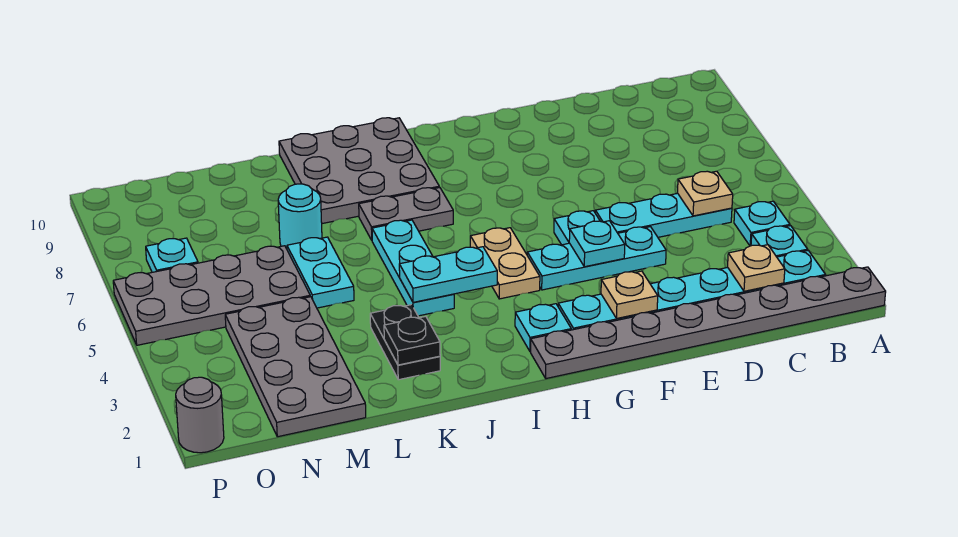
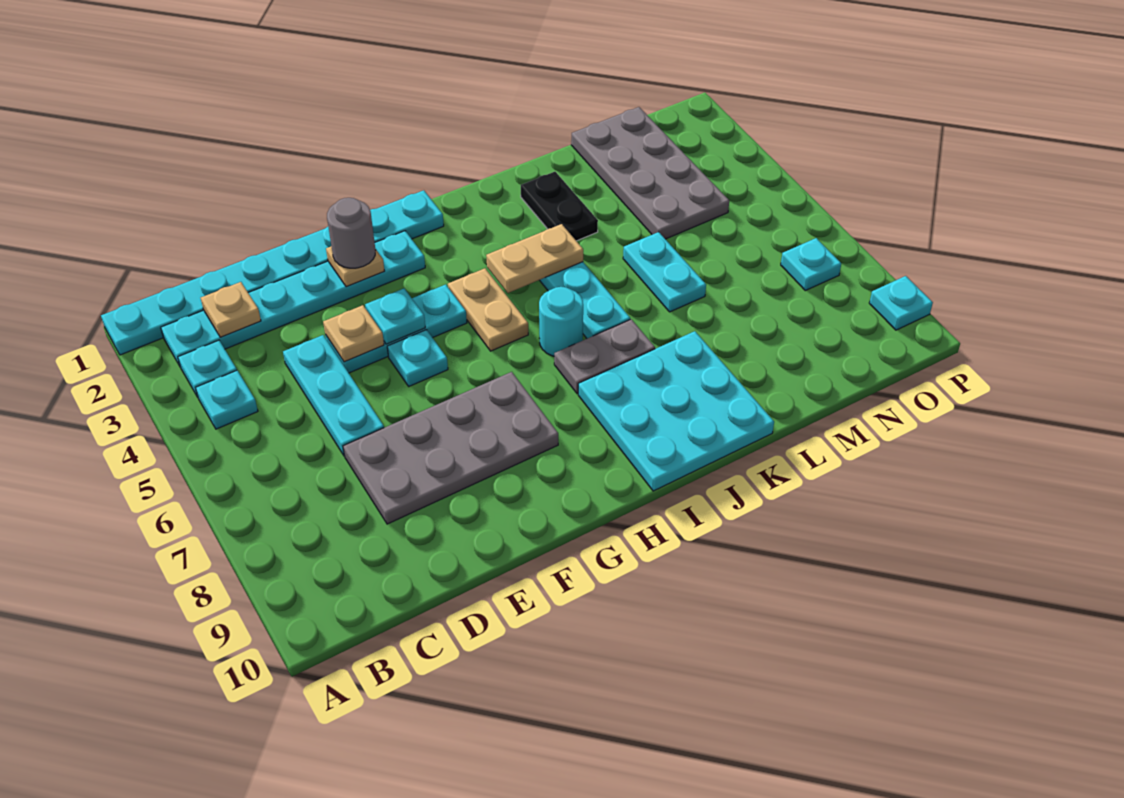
grey 1x8 plate [531,267,886,379] -> cyan 1x8 plate [101,190,444,355]
cyan 1x3 plate [595,193,732,237] -> cyan 1x3 plate turned to [283,335,384,456]
tan 1x1 plate [678,171,733,216] -> tan 1x1 plate moved to [323,305,384,362]
cyan 1x1 plate [515,304,571,351] -> cyan 1x1 plate moved to [869,276,933,330]
cyan 1x2 plate [399,247,497,302] -> tan 1x2 plate [486,224,583,293]
grey 3x3 plate [279,118,439,224] -> cyan 3x3 plate [578,331,774,491]
black 1x1 plate [384,316,440,365] -> none
cyan 1x1 round brick [278,184,322,249] -> cyan 1x1 round brick moved to [539,287,583,356]
grey 2x4 plate [113,246,310,345] -> grey 2x4 plate moved to [343,372,558,524]
grey 1x1 round brick [176,377,224,453] -> grey 1x1 round brick moved to [327,198,376,268]

